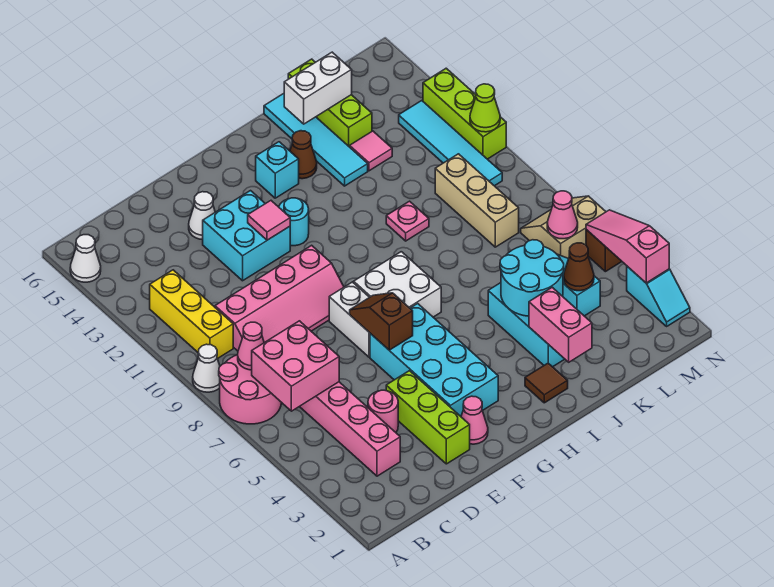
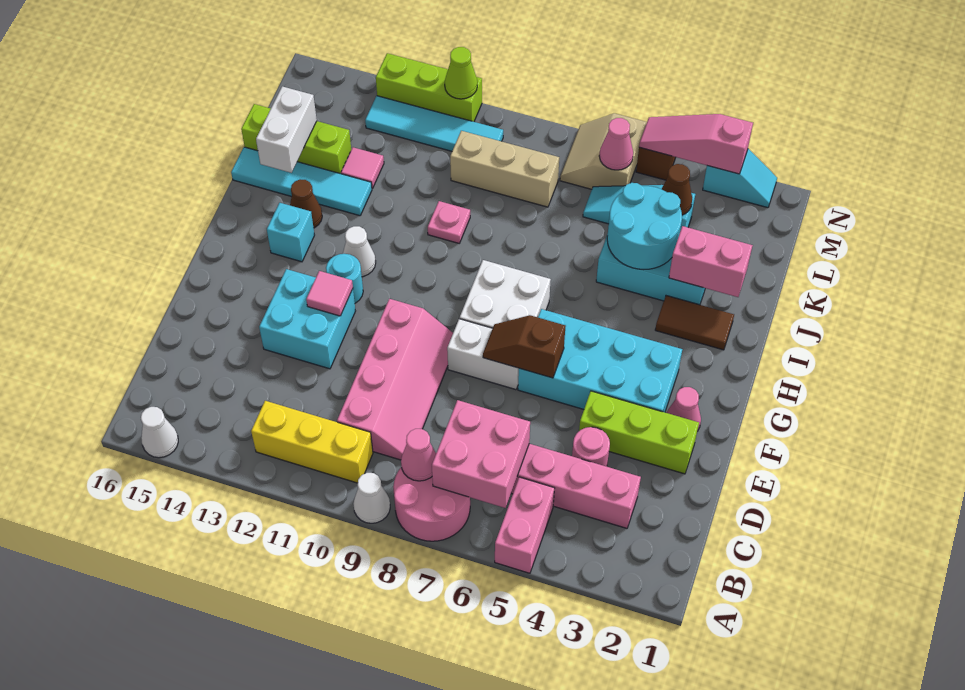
none -> pink 1x2 brick [495,477,554,573]
white 1x1 cone [189,192,215,240] -> white 1x1 cone moved to [343,226,376,277]
brown 1x1 tile [525,363,568,403] -> brown 1x2 tile [655,296,734,350]

